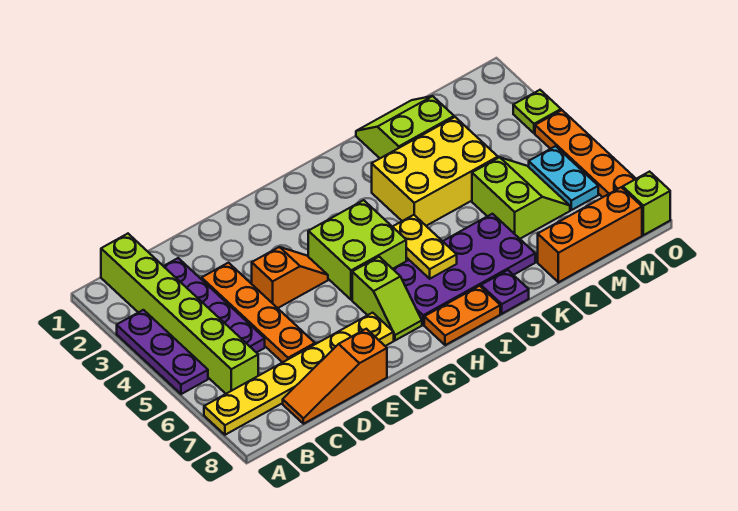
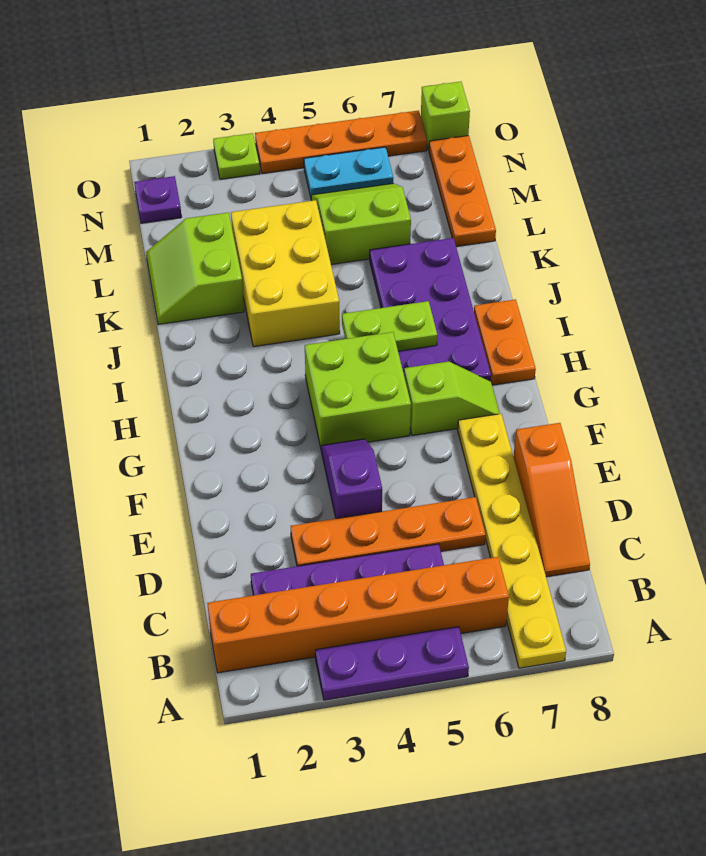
lime 1x6 brick [101,234,258,394] -> orange 1x6 brick [207,557,509,673]
orange 1x2 slope [252,247,328,308] -> purple 1x2 slope [321,439,382,519]
yellow 1x2 plate [393,215,457,279] -> lime 1x2 plate [342,301,437,351]
purple 1x1 plate [481,270,529,314] -> purple 1x1 plate moved to [134,176,182,223]
orange 1x3 brick [538,187,642,282] -> orange 1x3 plate [429,136,496,247]

